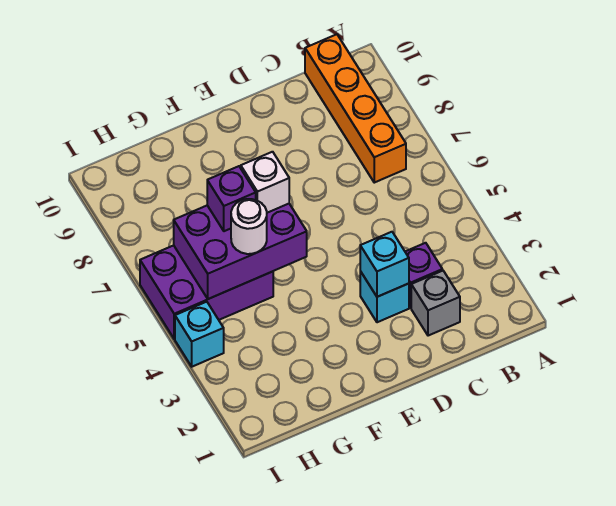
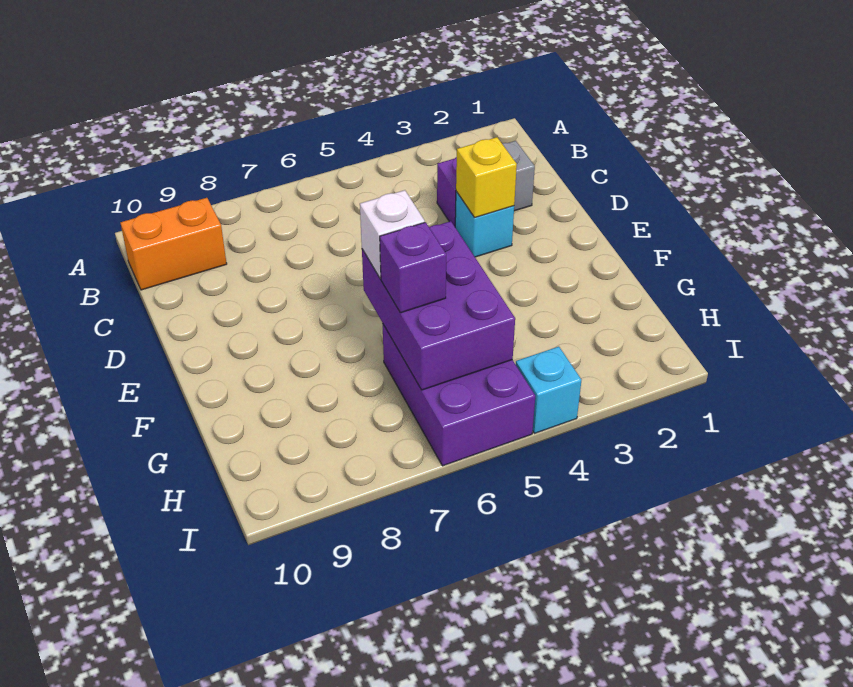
orange 1x4 brick [305,34,406,183] -> orange 1x2 brick [120,198,227,290]
cyan 1x1 brick [360,232,409,297] -> yellow 1x1 brick [456,137,517,218]
white 1x1 round brick [231,199,267,254] -> none

